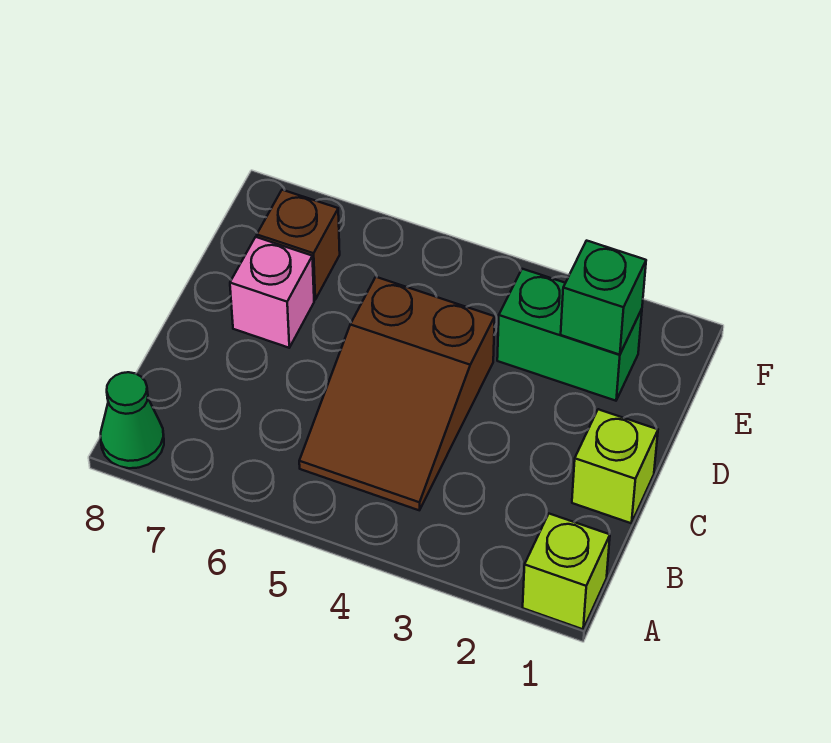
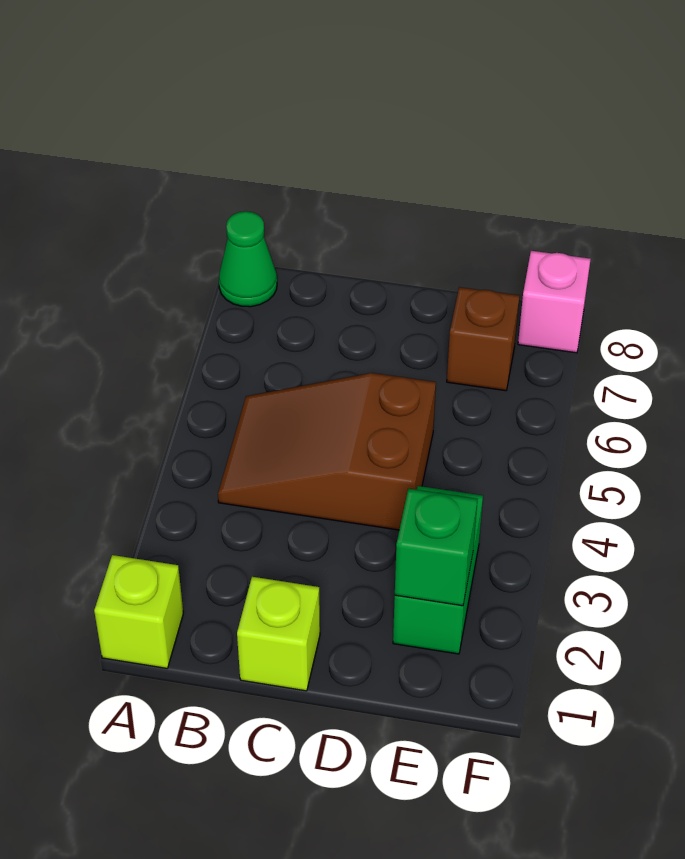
pink 1x1 brick [230,237,314,348] -> pink 1x1 brick moved to [518,251,591,353]

